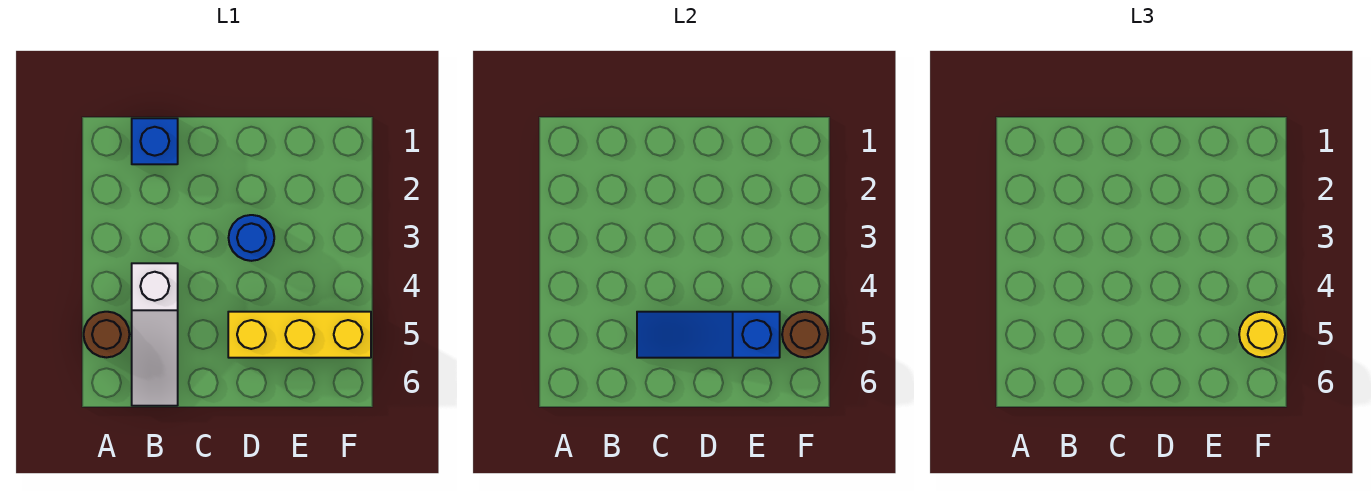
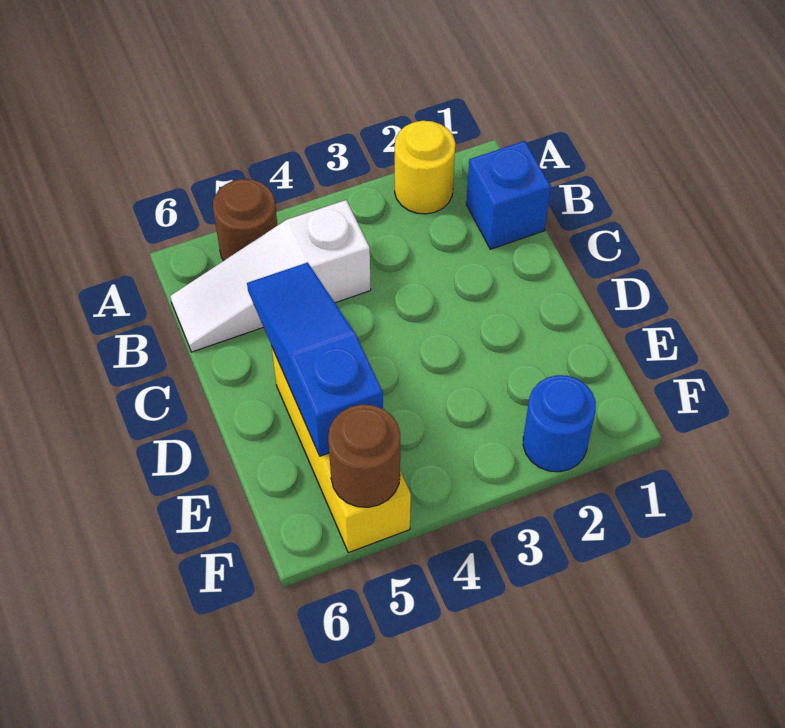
blue 1x1 round brick [229,215,274,261] -> blue 1x1 round brick moved to [523,375,596,472]
yellow 1x1 round brick [1239,312,1285,357] -> yellow 1x1 round brick moved to [395,121,455,214]

